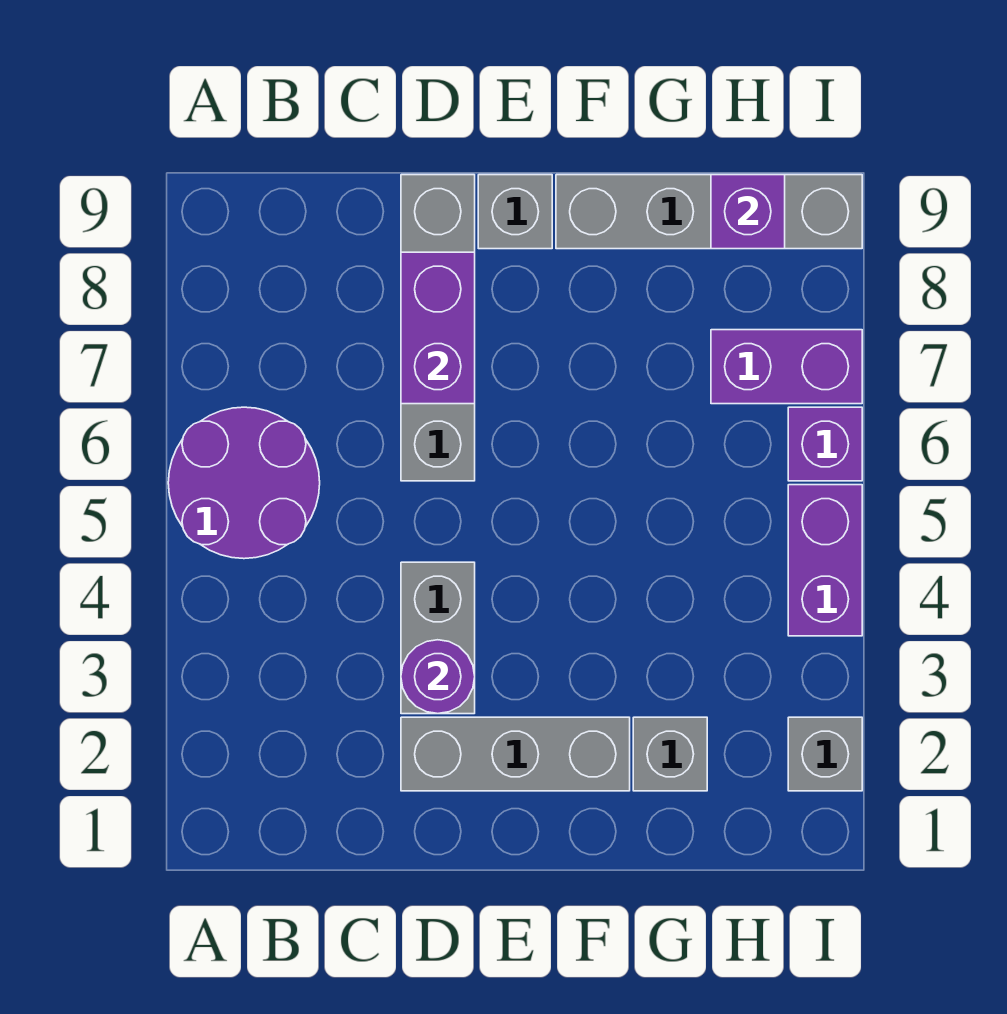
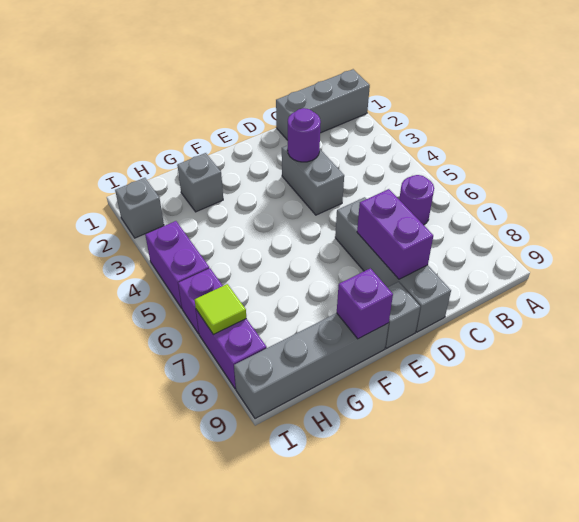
purple 2x2 round brick [168,407,320,559] -> purple 1x1 round brick [399,175,434,225]
grey 1x3 brick [401,717,630,791] -> grey 1x3 brick moved to [276,69,370,140]
purple 1x2 brick [711,330,862,404] -> purple 1x2 brick turned to [196,310,267,389]
purple 1x1 brick [711,175,785,249] -> purple 1x1 brick moved to [337,268,393,339]
none -> lime 1x1 tile [195,284,246,335]

